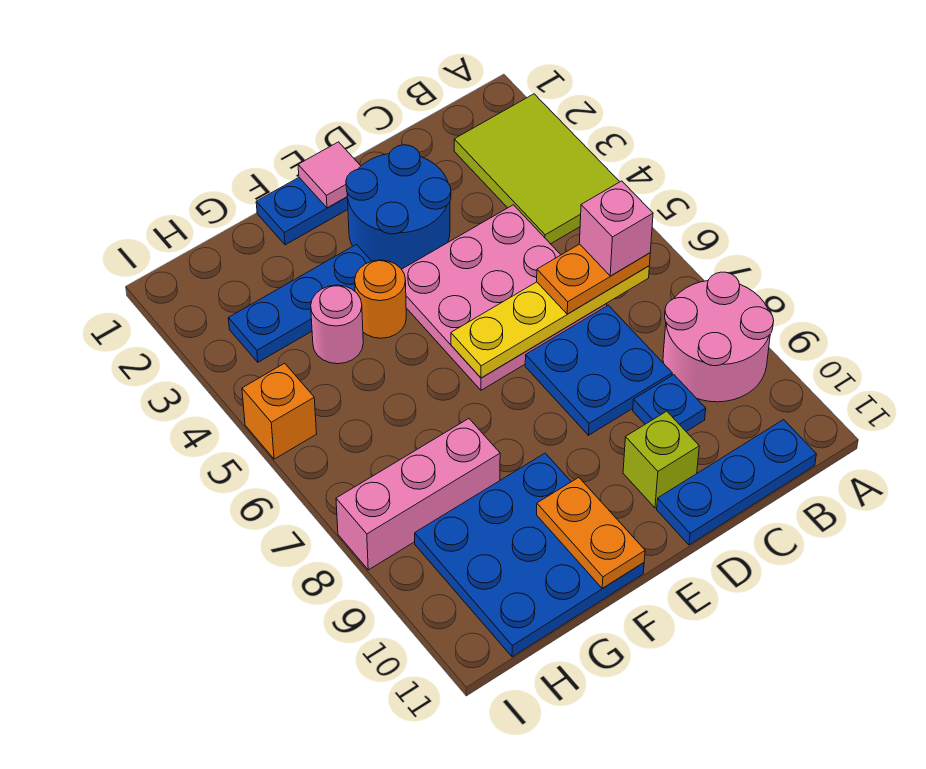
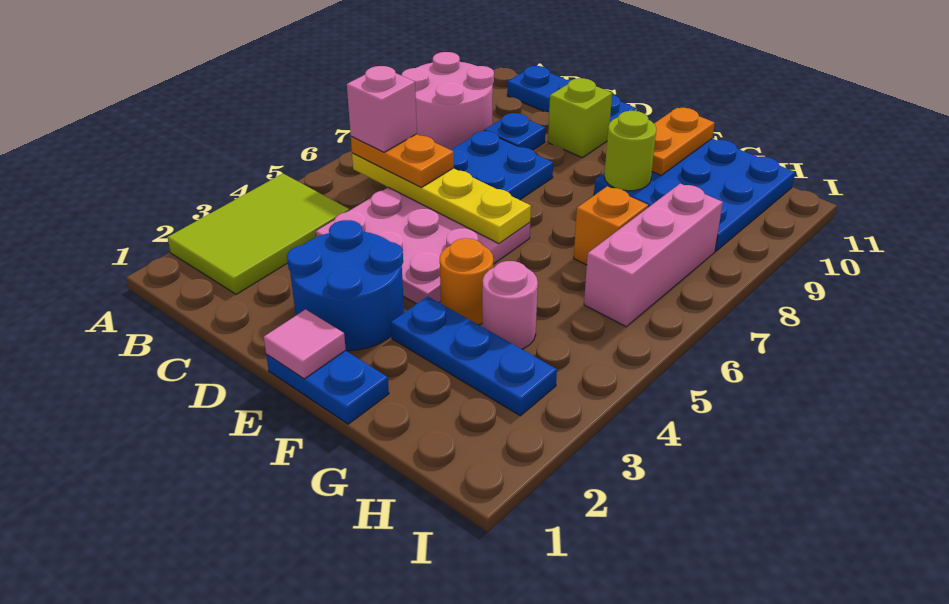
none -> lime 1x1 round brick [604,111,656,191]
pink 1x3 brick [336,419,500,570] -> pink 1x3 brick turned to [584,184,723,327]
orange 1x1 brick [242,363,317,459] -> orange 1x1 brick moved to [574,186,648,265]

